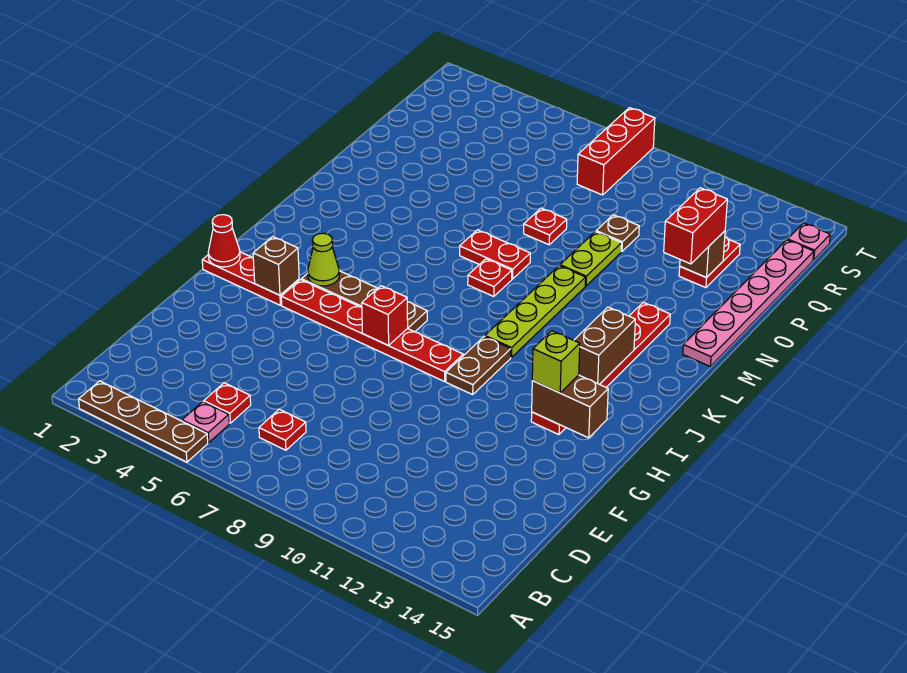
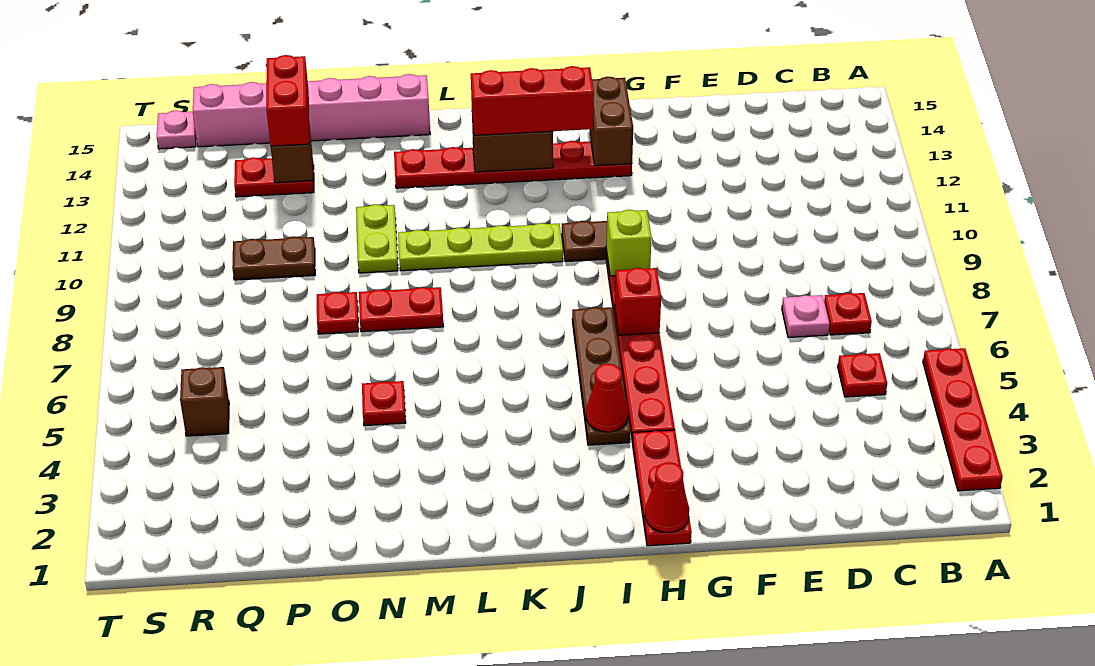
brown 1x4 plate [79,381,208,462] -> red 1x4 plate [923,348,1003,491]
pink 1x1 plate [182,402,229,443] -> pink 1x1 plate moved to [782,295,829,338]
brown 1x1 brick [253,237,299,295] -> brown 1x1 brick moved to [180,367,229,436]
lime 1x1 brick [532,331,580,393] -> lime 1x1 brick moved to [606,210,652,276]
lime 1x1 cone [308,233,339,286] -> red 1x1 cone [586,364,628,432]
red 1x1 plate [468,259,512,297] -> red 1x1 plate moved to [362,381,406,426]
red 1x2 plate [460,230,530,279] -> red 1x2 plate turned to [359,287,443,332]
pink 1x6 plate [683,240,814,366] -> pink 1x6 brick [193,74,430,147]
lime 1x2 plate [560,231,622,286] -> lime 1x2 plate turned to [356,204,398,273]
red 1x2 brick [664,188,727,264] -> red 1x2 brick turned to [266,55,309,146]
brown 1x1 plate [596,215,639,251] -> brown 1x2 plate [232,237,315,280]
red 1x3 brick [577,108,655,195] -> red 1x3 brick moved to [471,66,594,135]

